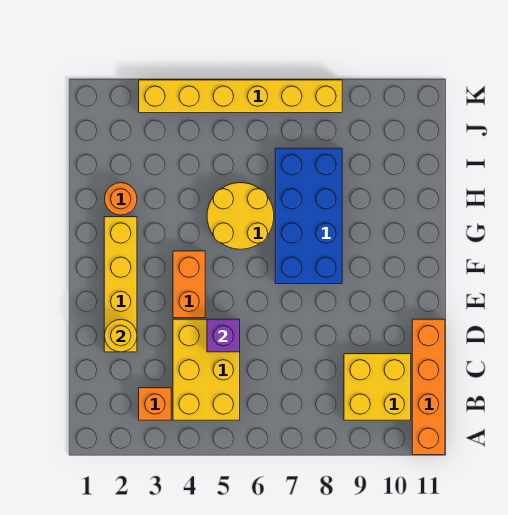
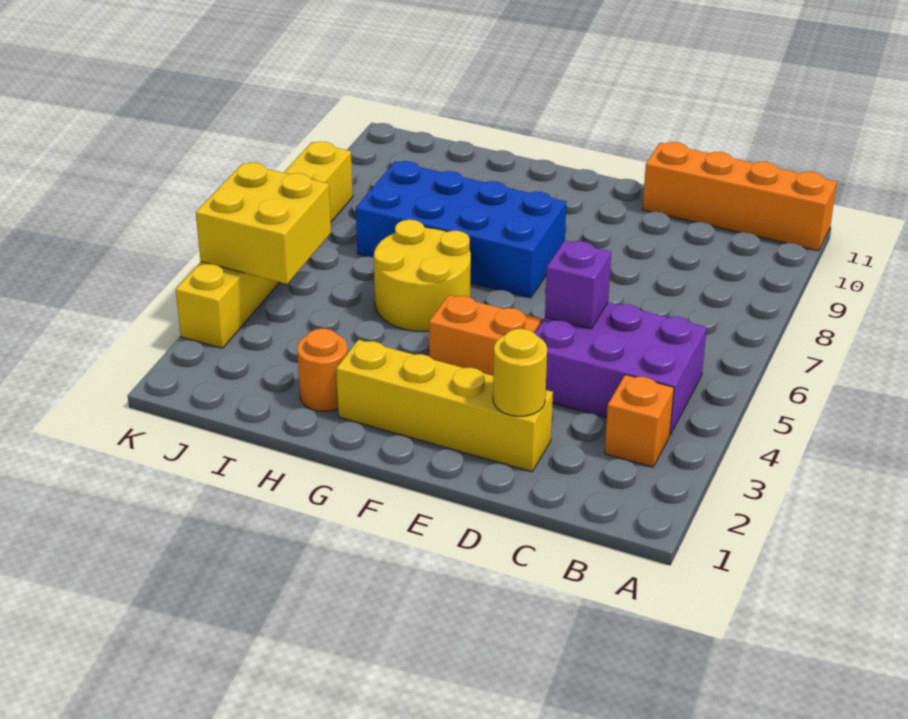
yellow 2x3 brick [173,319,240,420] -> purple 2x3 brick [535,302,707,435]
yellow 2x2 brick [344,354,411,420] -> yellow 2x2 brick moved to [196,163,331,284]

